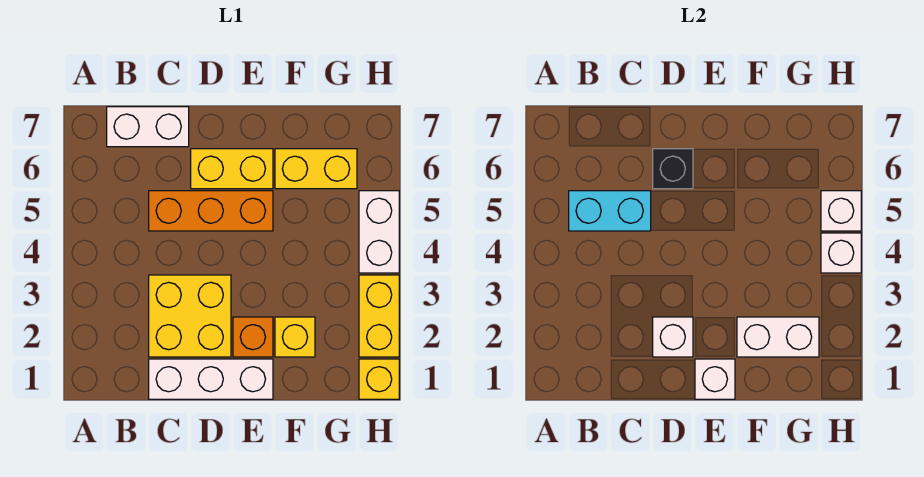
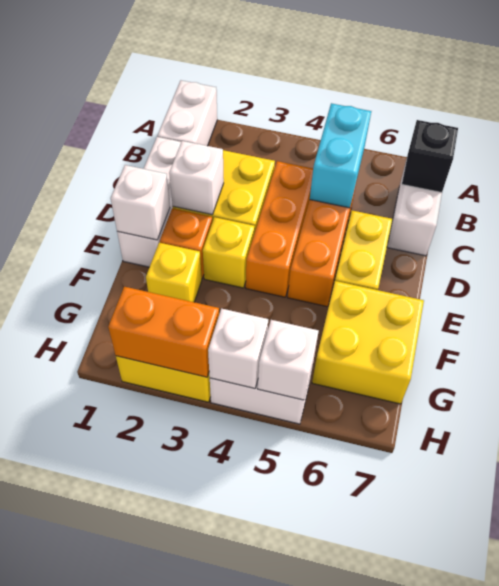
none -> orange 1x3 brick [246,161,313,297]
black 1x1 brick [653,149,693,189] -> black 1x1 brick moved to [402,120,458,192]
white 1x2 brick [737,317,819,357] -> white 1x2 brick moved to [157,80,217,146]
yellow 1x2 brick [275,149,357,189] -> yellow 2x2 brick [312,281,424,404]
yellow 1x1 brick [359,359,399,399] -> yellow 1x1 brick moved to [203,217,255,288]
none -> orange 1x2 brick [108,287,219,377]

